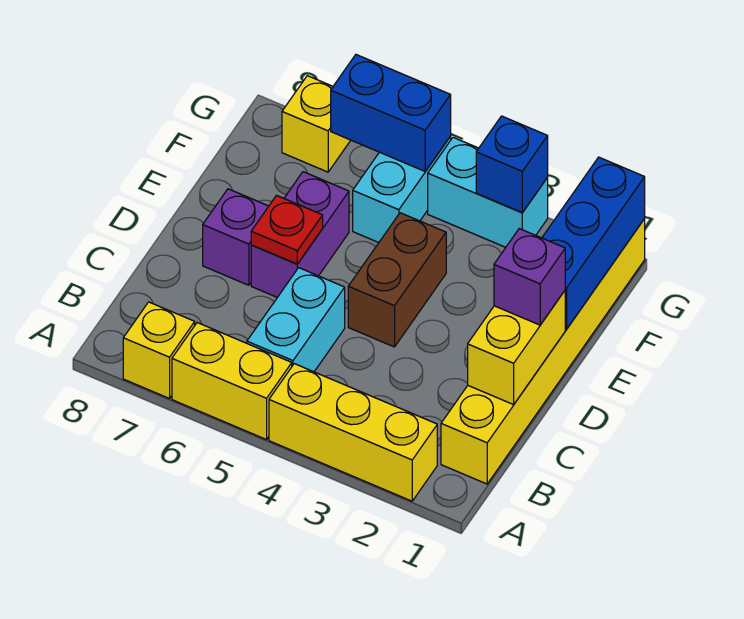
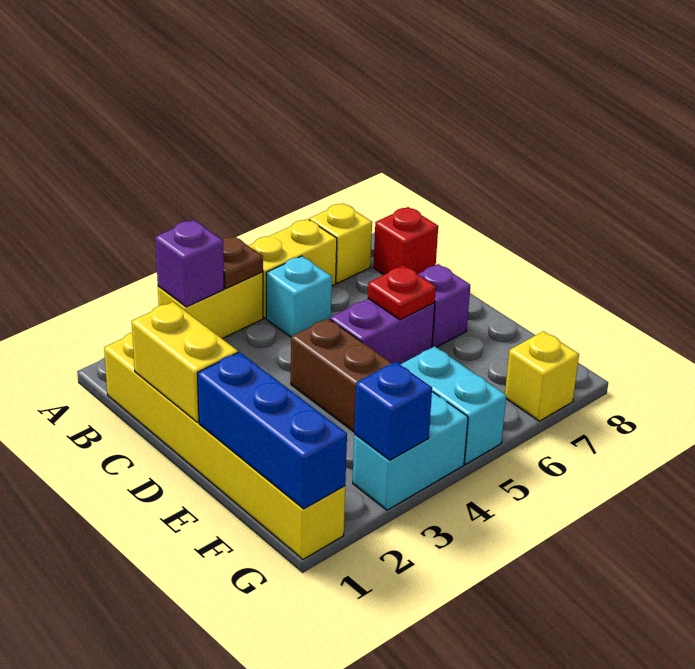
yellow 1x3 brick [269,364,437,501] -> yellow 1x2 brick [158,272,263,339]
none -> brown 1x1 plate [222,236,263,289]
cyan 1x2 brick [247,268,345,372] -> cyan 1x1 brick [266,256,332,337]
none -> red 1x1 brick [373,207,438,275]
purple 1x1 brick [494,229,565,325] -> purple 1x1 brick moved to [155,220,224,307]
purple 1x2 brick [251,172,349,297] -> purple 1x2 brick turned to [330,299,435,364]
blue 1x2 brick [331,55,451,171] -> none

